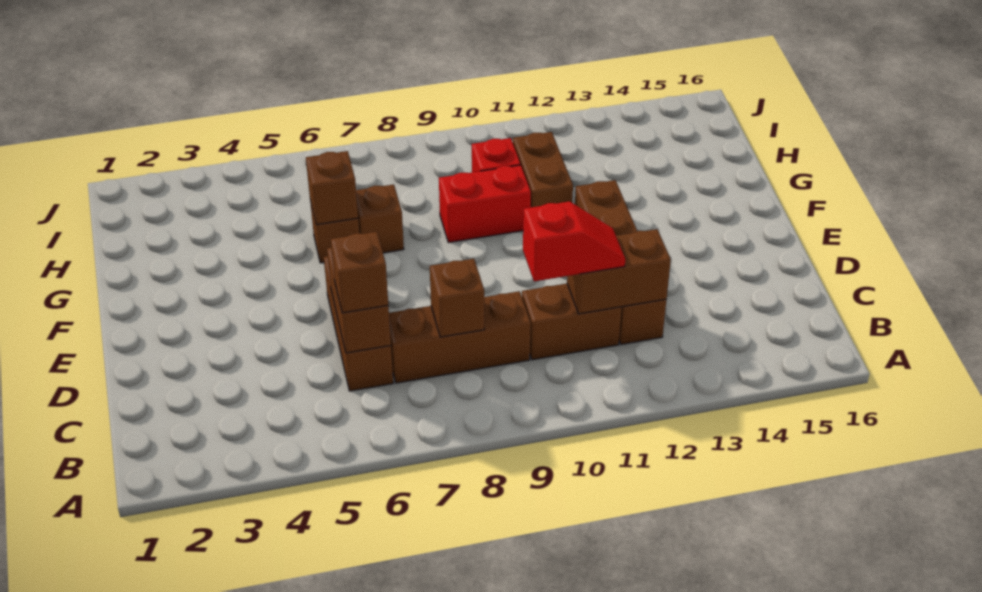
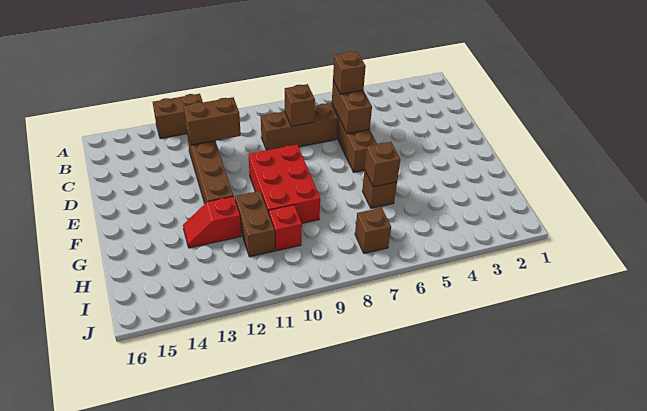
brown 1x2 brick [522,284,622,360] -> brown 1x2 brick moved to [153,94,203,139]
red 1x2 slope [523,201,625,281] -> red 1x2 slope moved to [183,196,241,248]
brown 1x1 brick [356,185,404,253] -> brown 1x1 brick moved to [355,208,391,253]
red 1x2 brick [439,165,531,243] -> red 2x3 brick [248,145,320,223]

